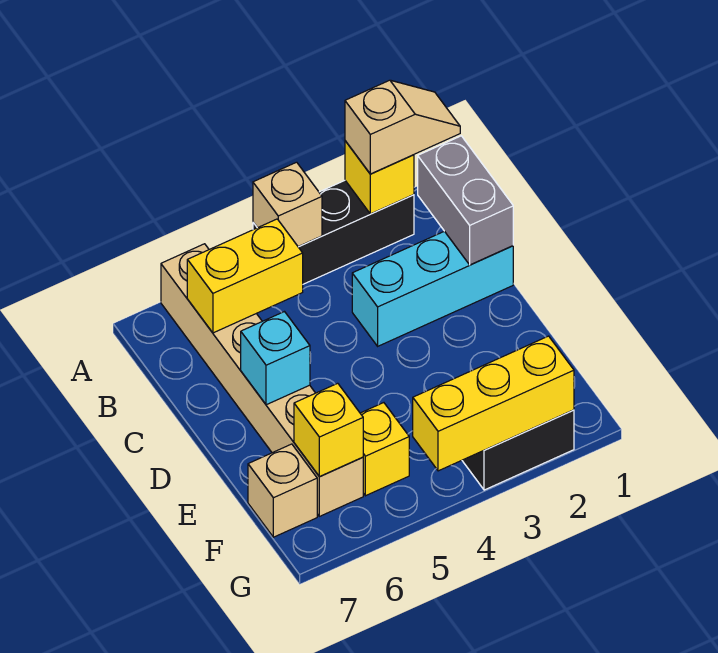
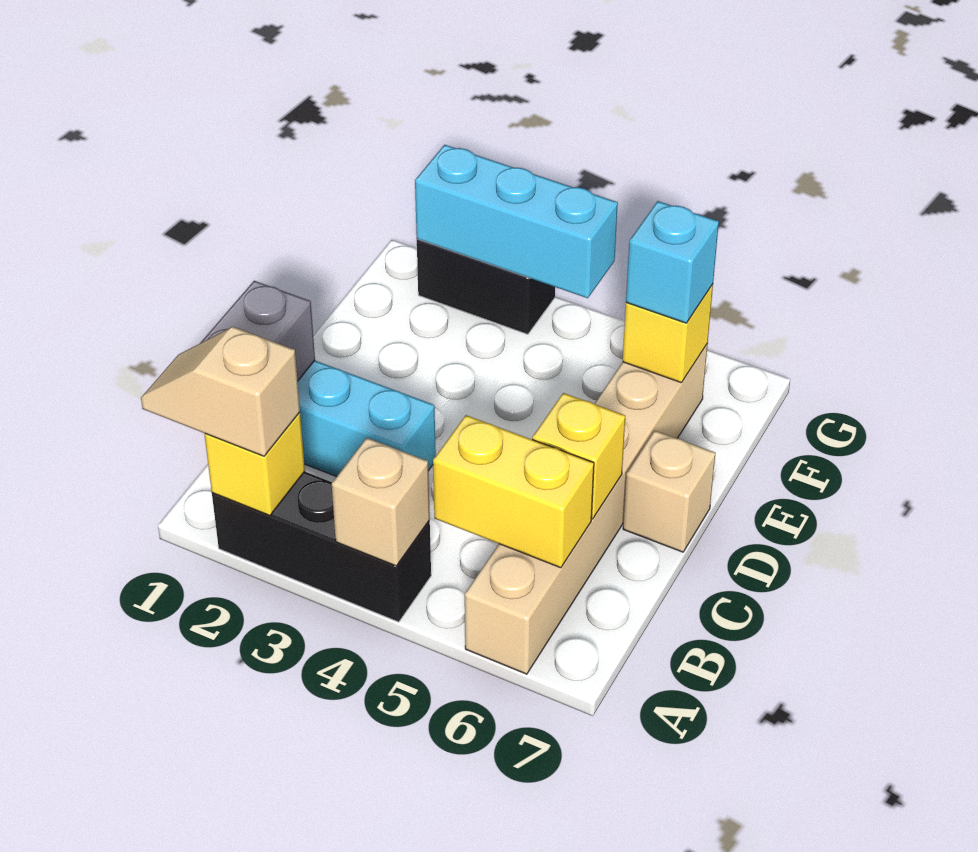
cyan 1x1 brick [241,312,310,405] -> cyan 1x1 brick moved to [626,201,719,323]
yellow 1x1 brick [360,403,409,496] -> yellow 1x1 brick moved to [532,393,625,519]
tan 1x1 brick [248,444,317,537] -> tan 1x1 brick moved to [623,431,715,552]
yellow 1x3 brick [413,336,574,471] -> cyan 1x3 brick [415,145,618,298]

